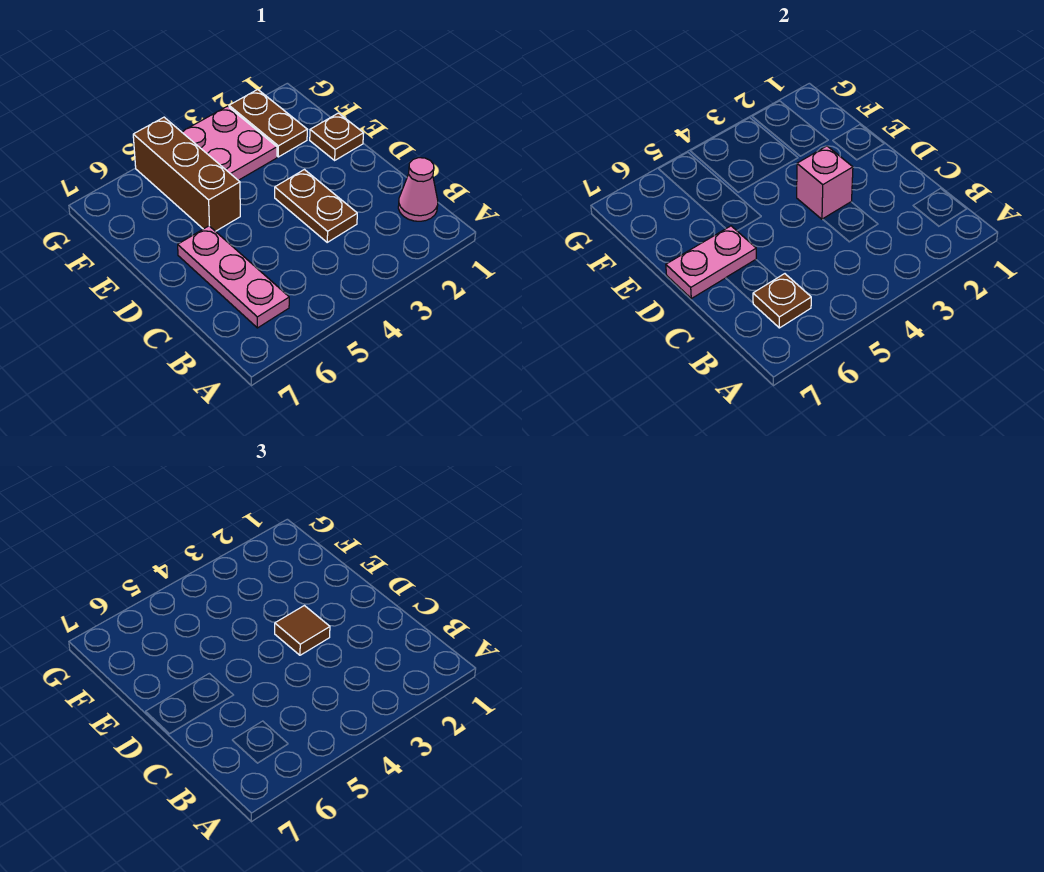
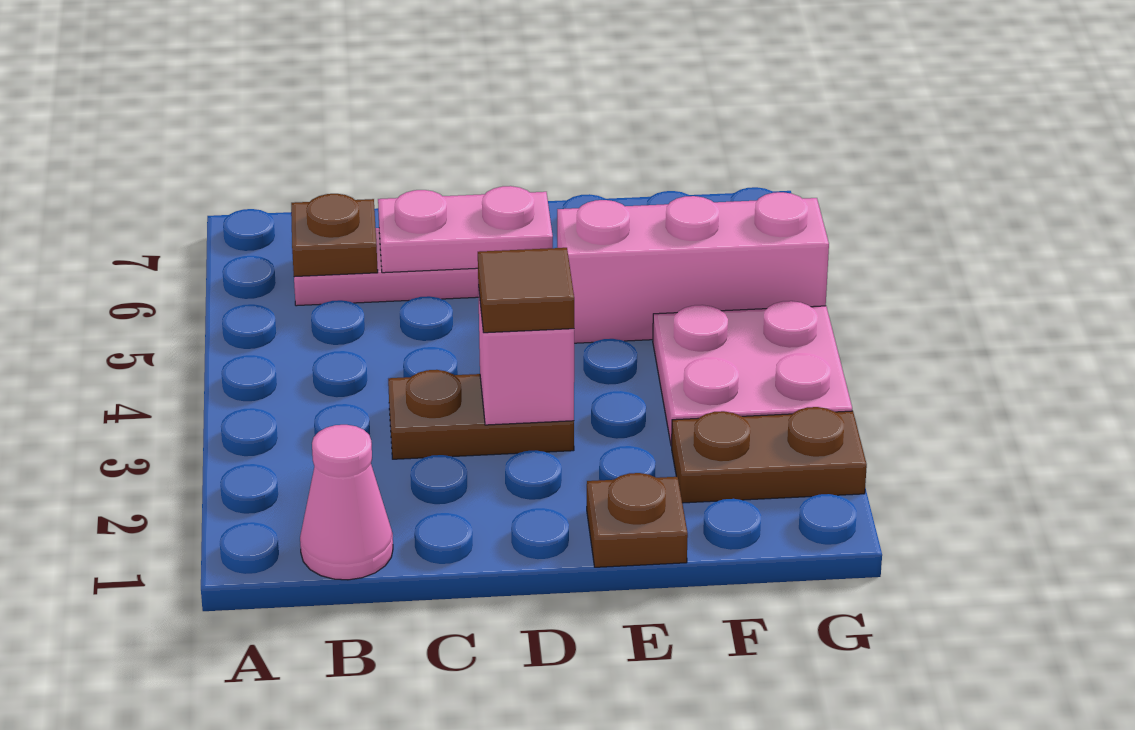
pink 1x2 plate [666,226,756,298] -> pink 1x2 plate turned to [378,186,553,273]
brown 1x3 brick [133,117,240,231] -> pink 1x3 brick [557,192,829,343]

